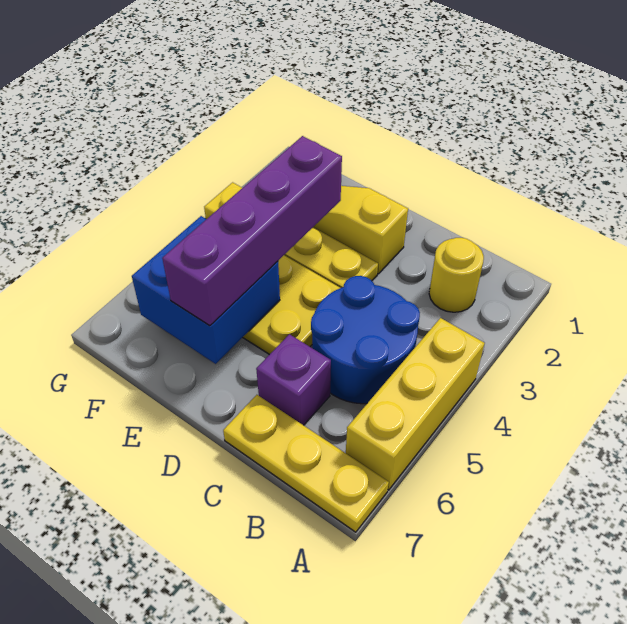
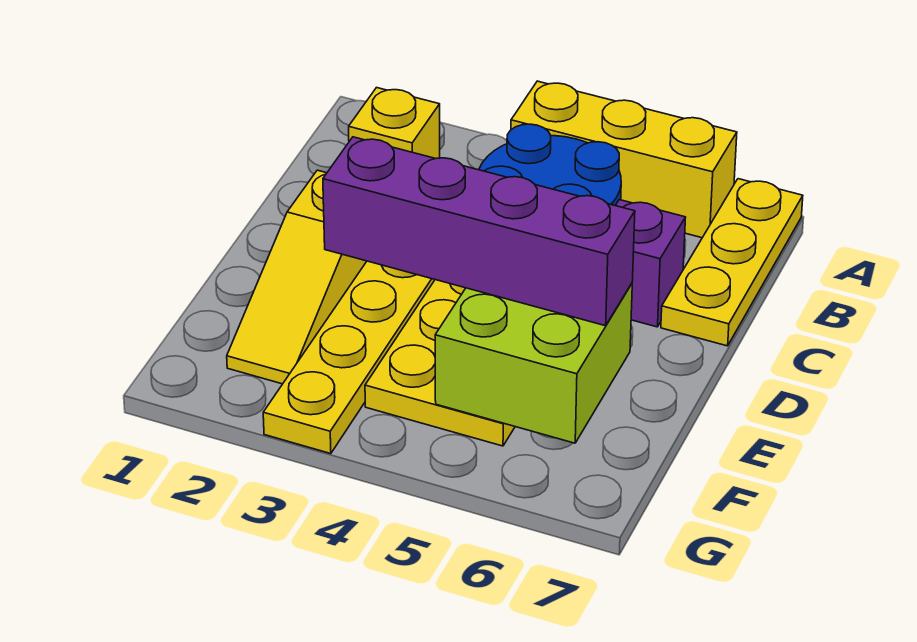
yellow 1x1 round brick [429,238,484,312] -> yellow 1x1 brick [349,88,440,159]
blue 2x2 brick [132,216,280,364] -> lime 2x2 brick [435,283,632,443]

